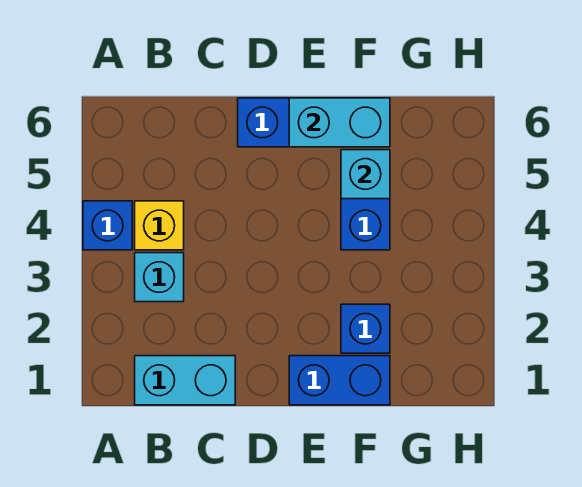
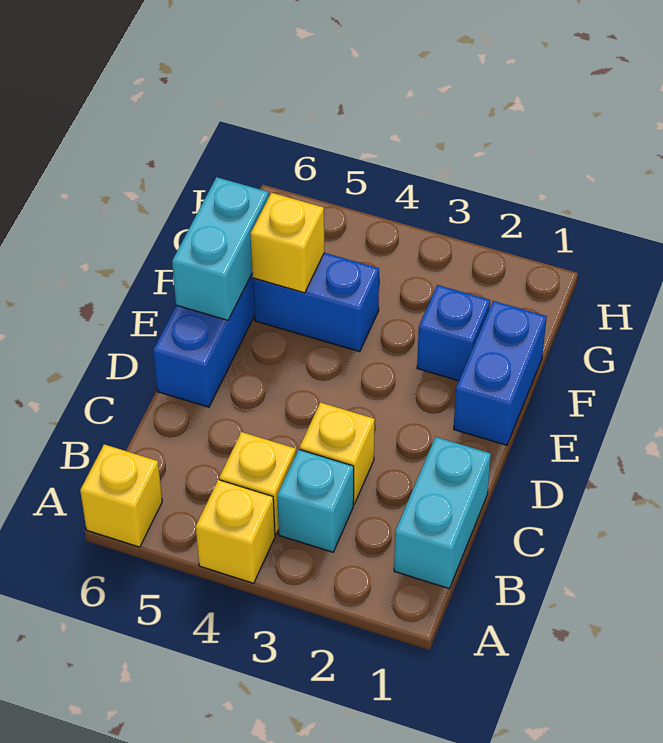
blue 1x1 brick [83,201,132,250] -> yellow 1x1 brick [196,480,275,583]
none -> yellow 1x1 brick [80,444,162,547]
none -> yellow 1x1 brick [300,402,375,504]
cyan 1x1 brick [341,150,390,199] -> yellow 1x1 brick [250,193,324,293]

